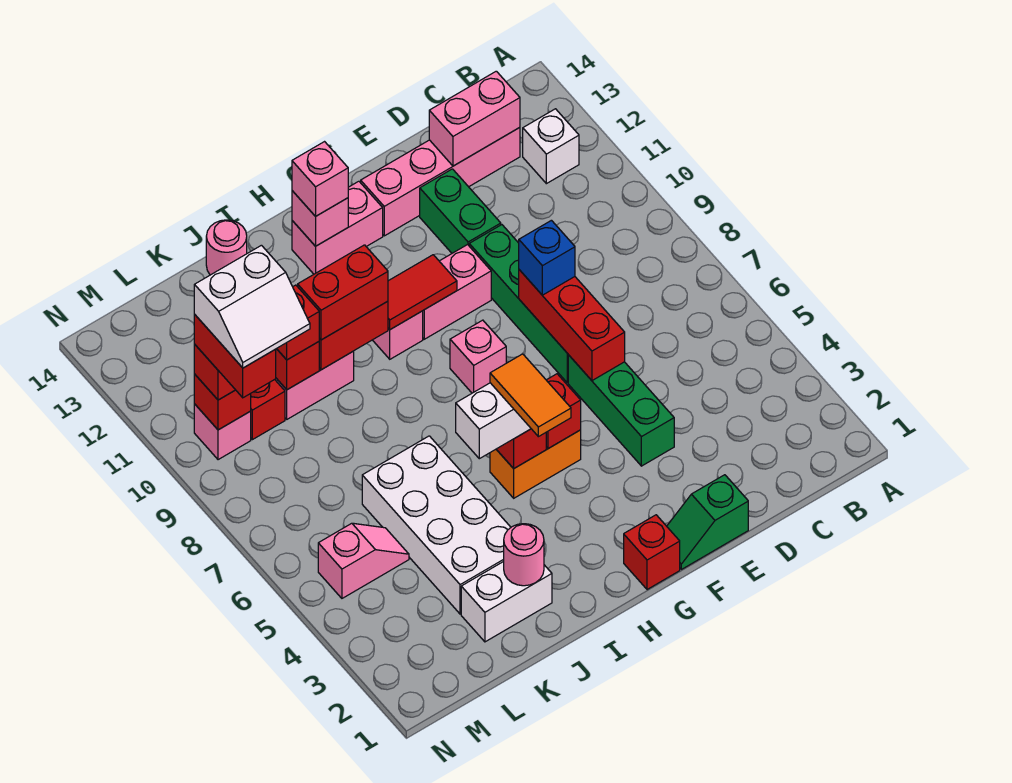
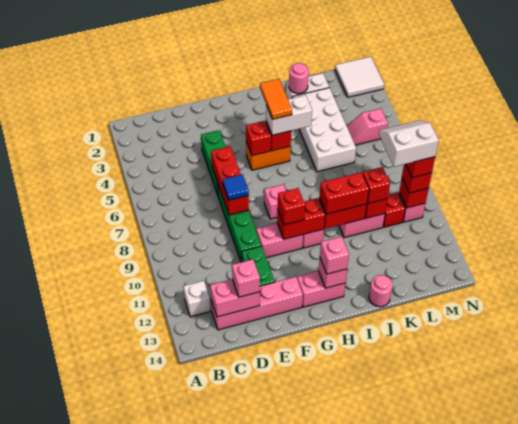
none -> pink 1x1 brick [232,259,260,297]
green 1x2 slope [667,475,748,569] -> none
blue 1x1 brick [519,220,575,295] -> blue 1x1 tile [223,174,249,200]
red 1x1 brick [624,515,680,590] -> red 1x1 brick moved to [278,188,305,225]
red 1x2 tile [388,255,457,330] -> red 1x2 brick [277,198,325,239]
none -> white 2x2 tile [335,57,384,97]

